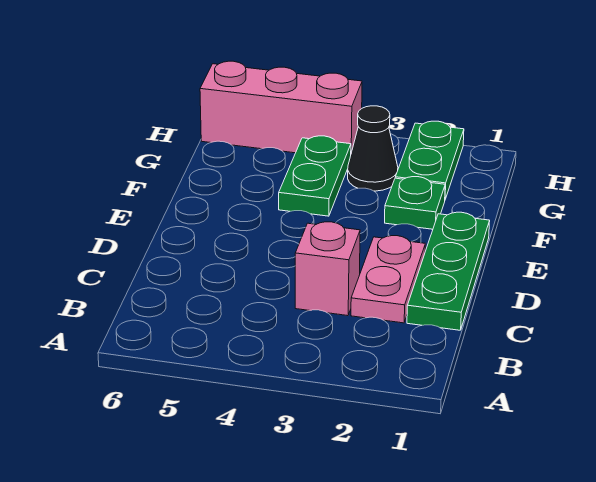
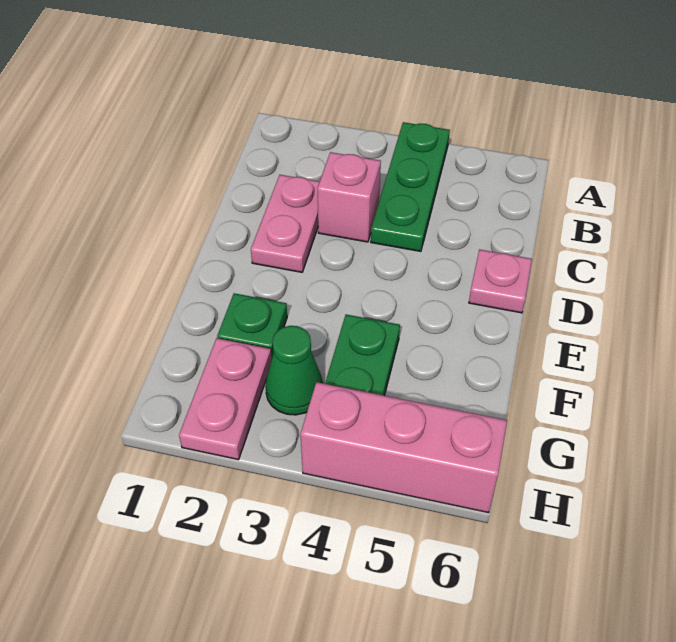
green 1x3 plate [407,212,490,330] -> green 1x3 plate moved to [371,122,450,251]
none -> pink 1x1 plate [469,250,532,313]
green 1x2 plate [395,121,464,199] -> pink 1x2 plate [179,338,272,460]
black 1x1 cone [348,106,398,191] -> green 1x1 cone [265,326,323,415]

